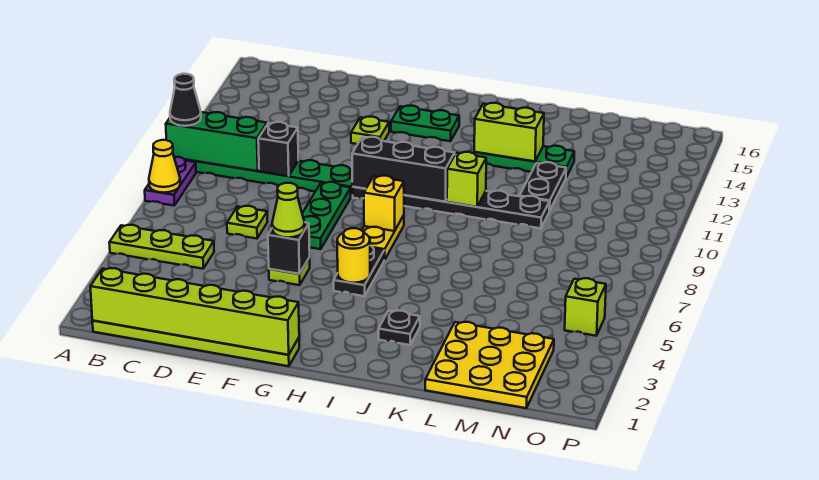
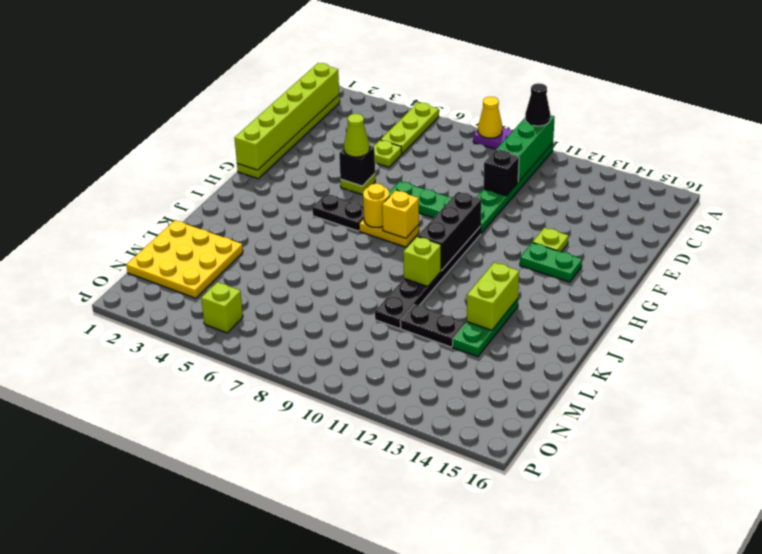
lime 1x1 plate [227,206,267,239] -> lime 1x1 plate moved to [373,140,402,167]
green 1x2 plate [391,106,459,141] -> green 1x2 plate turned to [520,243,582,282]
yellow 1x1 round brick [337,228,370,283] -> yellow 1x1 round brick moved to [363,184,390,227]
black 1x1 plate [379,311,420,345] -> none

